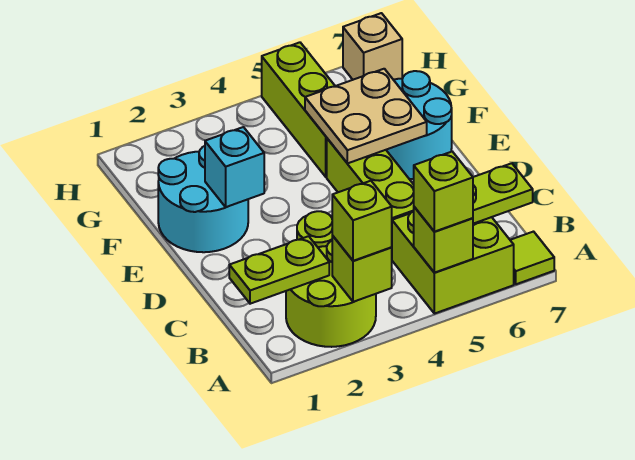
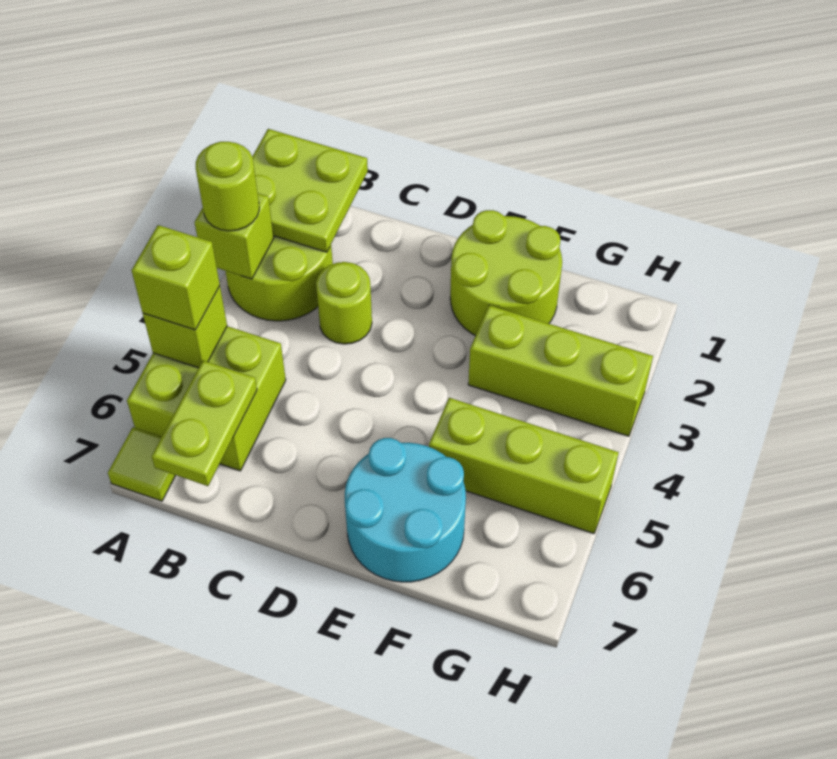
lime 1x1 brick [332,181,392,261] -> lime 1x1 round brick [196,142,259,231]
lime 1x2 plate [229,236,329,304] -> lime 2x2 plate [252,129,368,252]
lime 1x3 brick [327,139,414,248] -> lime 1x3 brick moved to [468,305,653,436]
cyan 2x2 round brick [158,146,248,252] -> lime 2x2 round brick [450,210,562,336]
cyan 1x1 brick [205,127,264,207] -> none
tan 2x2 plate [305,69,427,163] -> none
tan 1x1 brick [343,13,402,80] -> none

